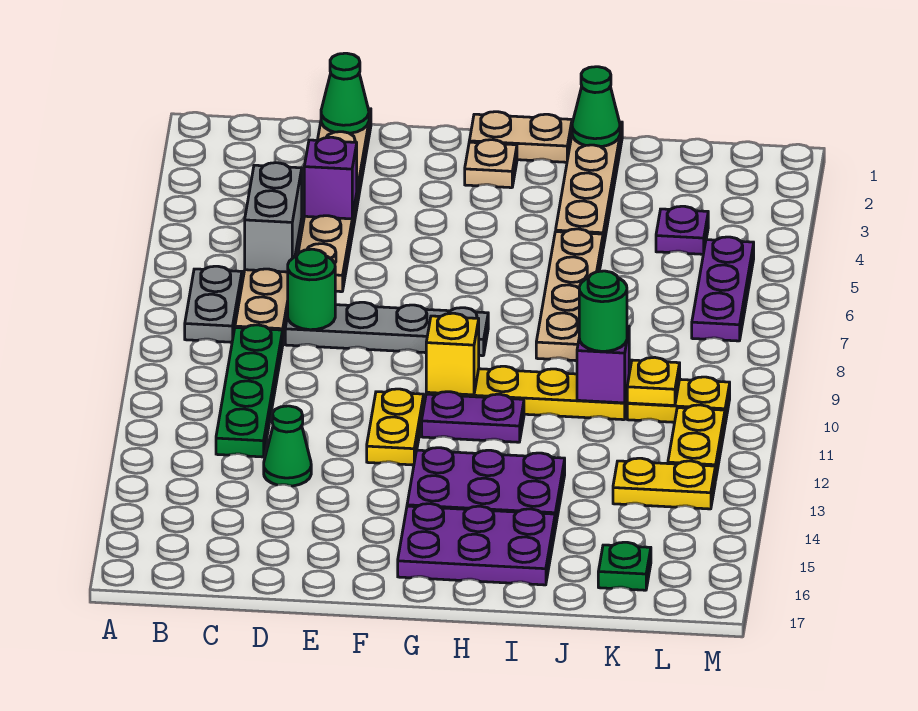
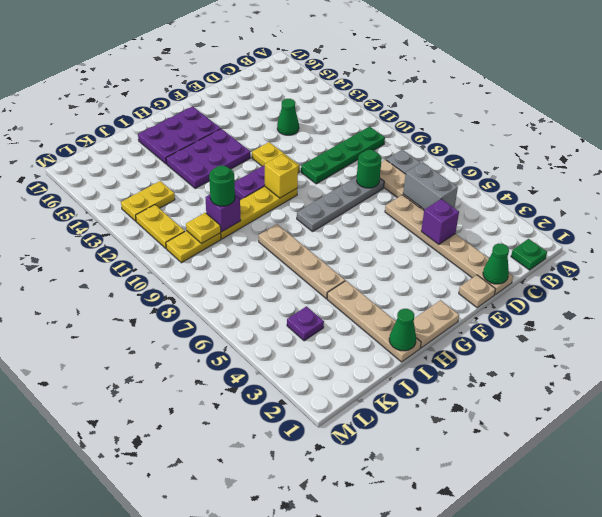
green 1x4 plate [216,325,283,457] -> green 1x4 plate turned to [301,127,385,184]
tan 1x1 plate [465,140,517,188] -> tan 1x1 plate moved to [459,275,496,308]
green 1x1 plate [598,542,651,590] -> green 1x1 plate moved to [511,239,547,270]
purple 1x3 plate [692,237,754,341] -> none

